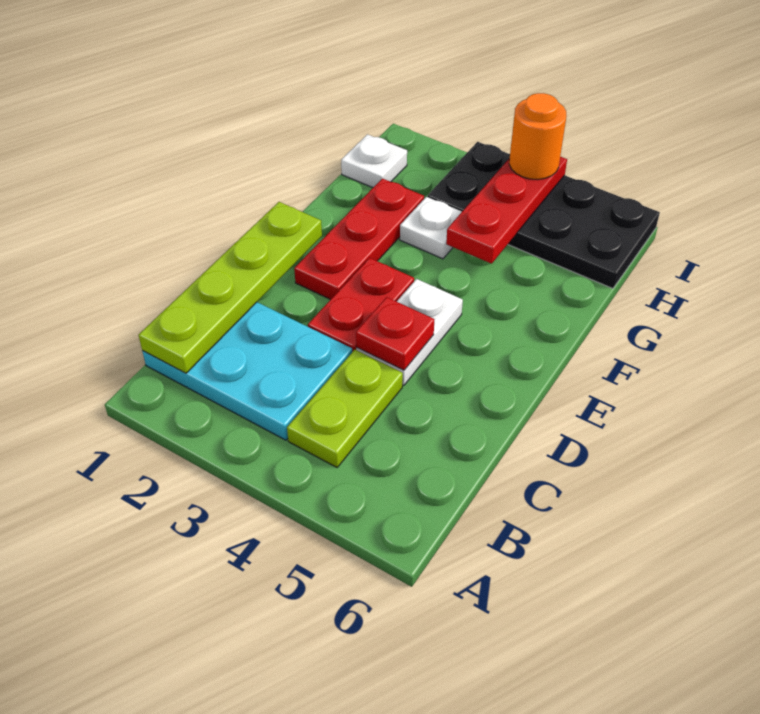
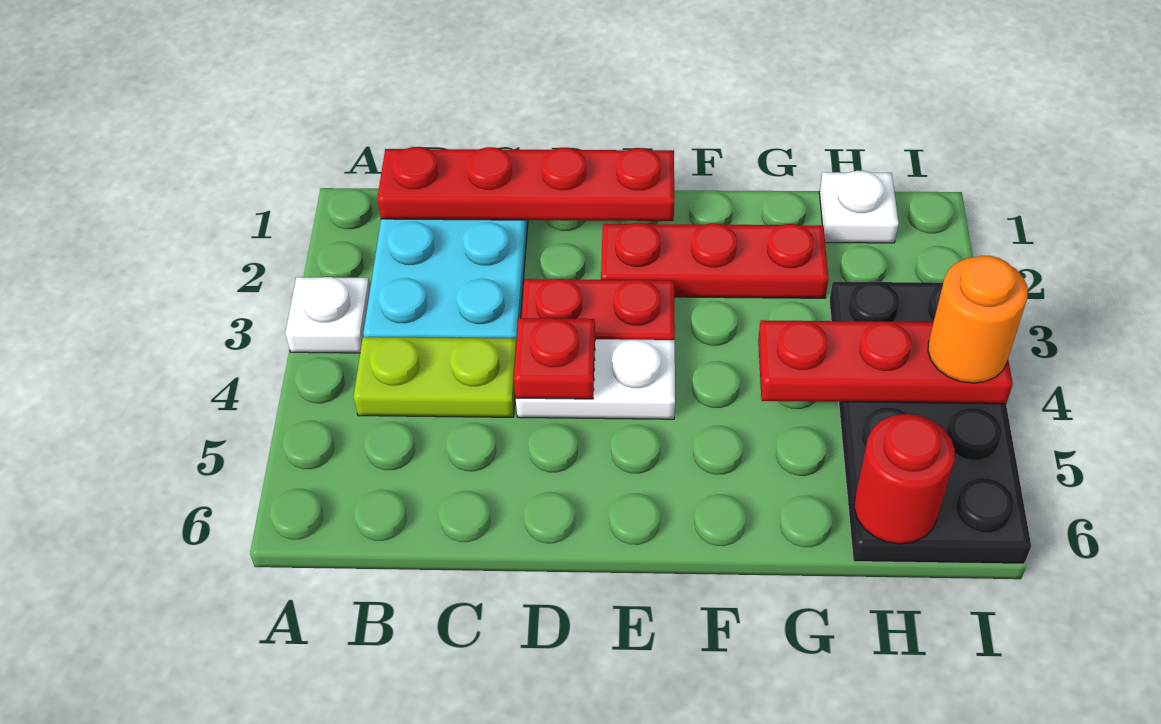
lime 1x4 plate [139,202,322,373] -> red 1x4 plate [377,147,674,221]
white 1x1 plate [400,197,462,259] -> white 1x1 plate moved to [285,277,370,353]
none -> red 1x1 round brick [854,414,955,544]

